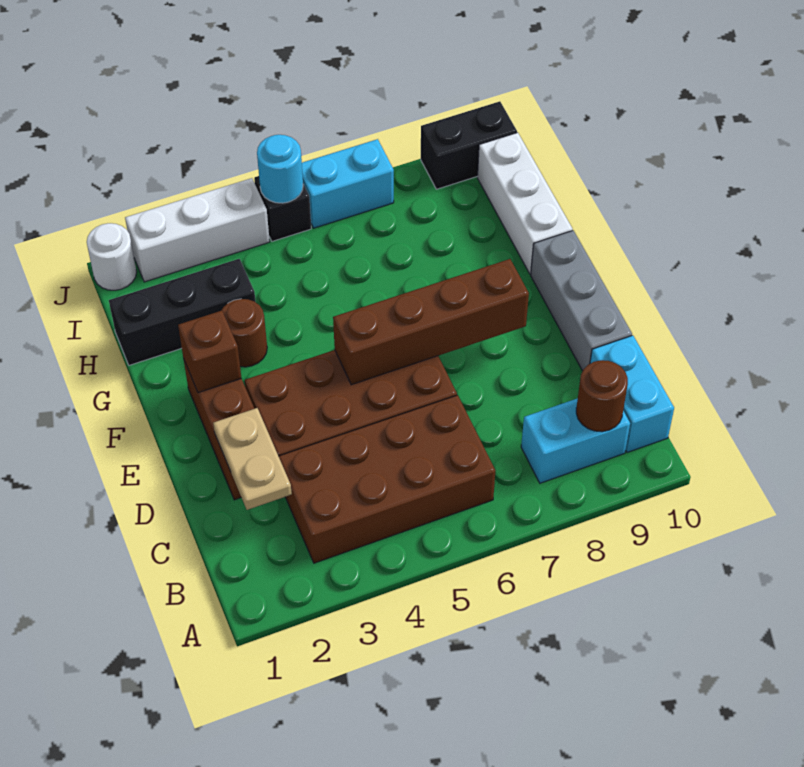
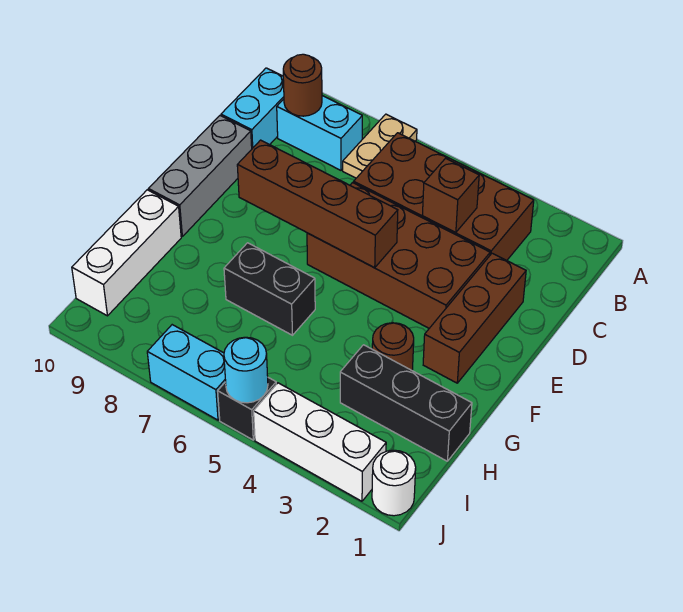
tan 1x2 plate [213,408,292,510] -> tan 1x2 plate moved to [343,114,417,178]
brown 1x1 brick [178,310,241,393] -> brown 1x1 brick moved to [422,158,479,233]
black 1x2 brick [421,101,517,189] -> black 1x2 brick moved to [224,243,315,335]

